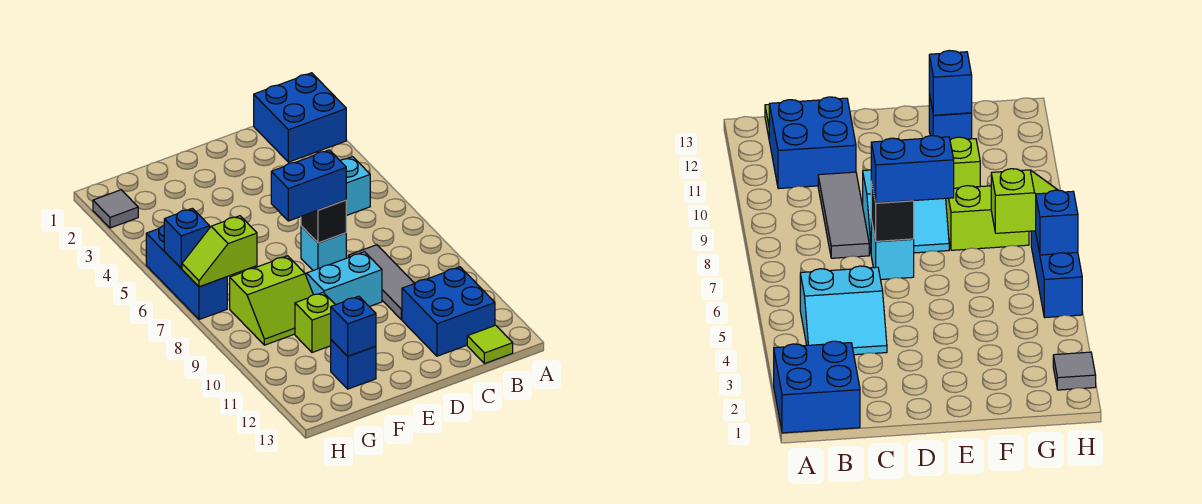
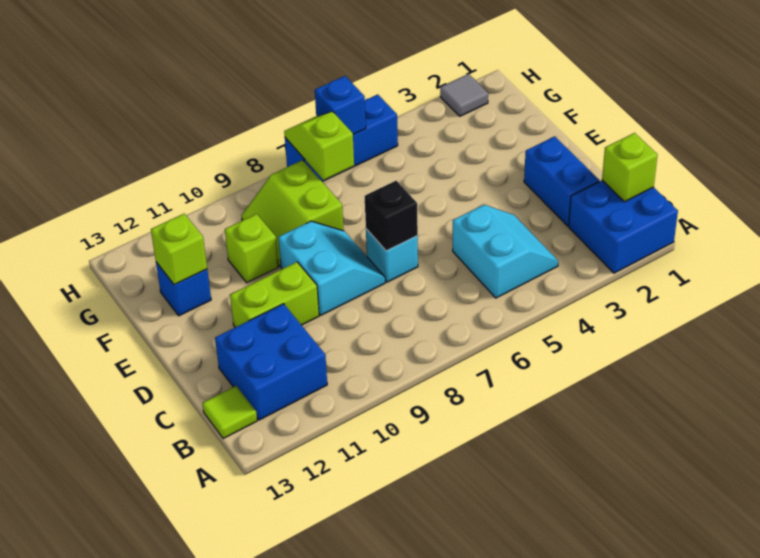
none -> lime 1x1 brick [602,133,657,202]
grey 1x3 tile [349,245,414,320] -> none
blue 1x2 brick [271,150,346,221] -> blue 1x2 brick moved to [524,136,599,226]
none -> lime 1x2 brick [230,262,319,327]
blue 1x1 brick [331,296,376,356] -> lime 1x1 brick [151,214,207,285]

